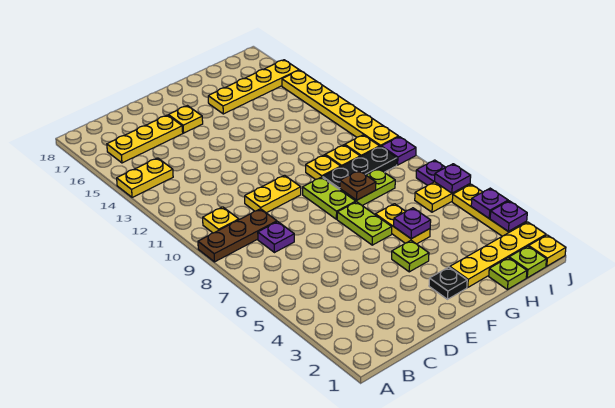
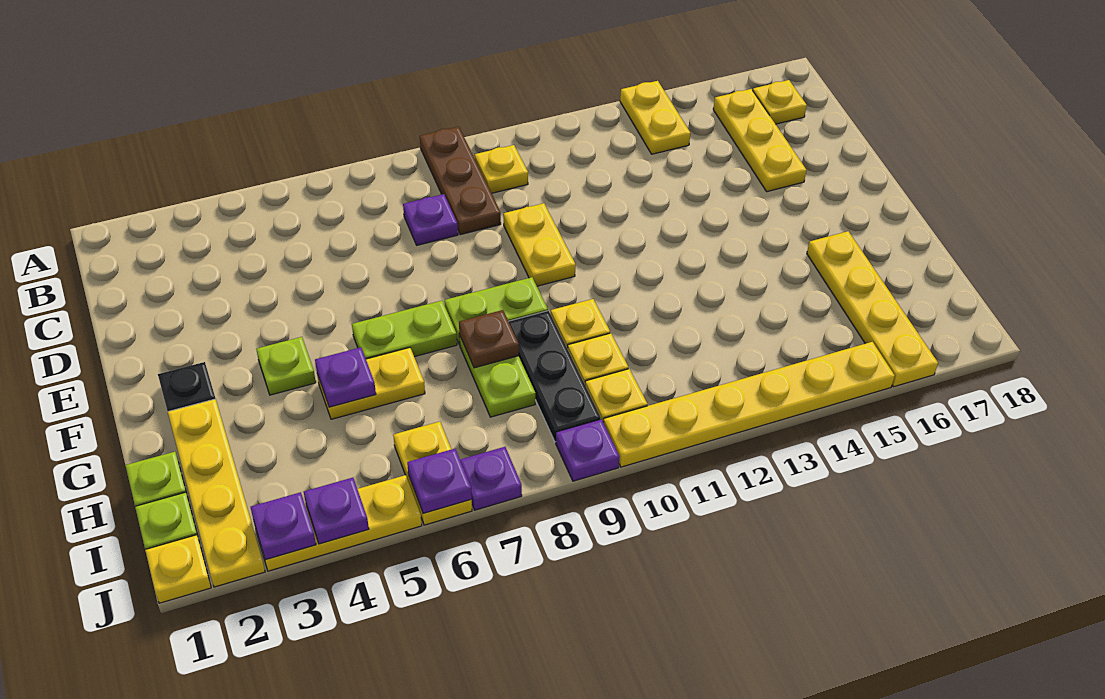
yellow 1x1 plate [168,106,203,133] -> yellow 1x1 plate moved to [753,80,807,124]

